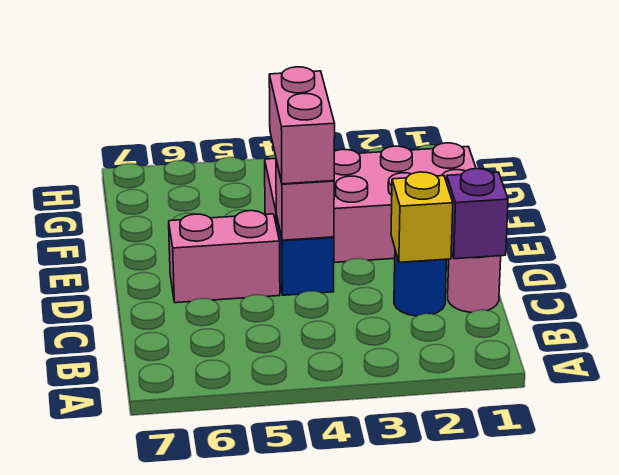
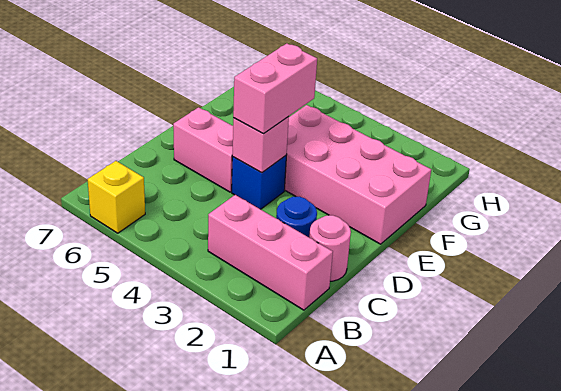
none -> pink 1x3 brick [208,195,333,310]
purple 1x1 brick [447,169,508,259] -> none
yellow 1x1 brick [391,172,453,262] -> yellow 1x1 brick moved to [88,161,145,233]

